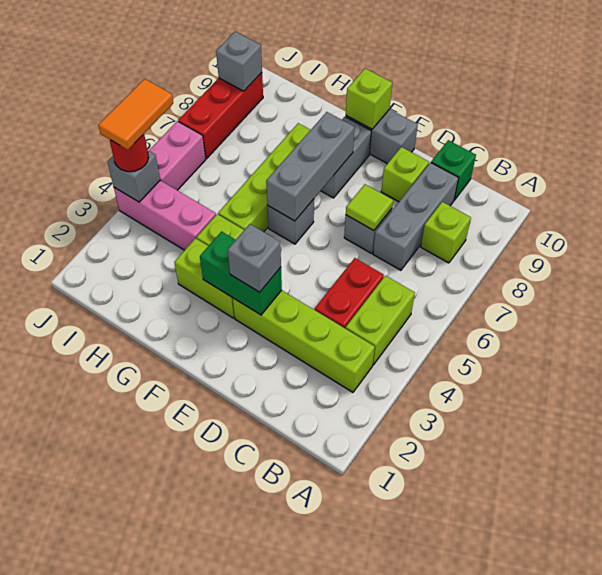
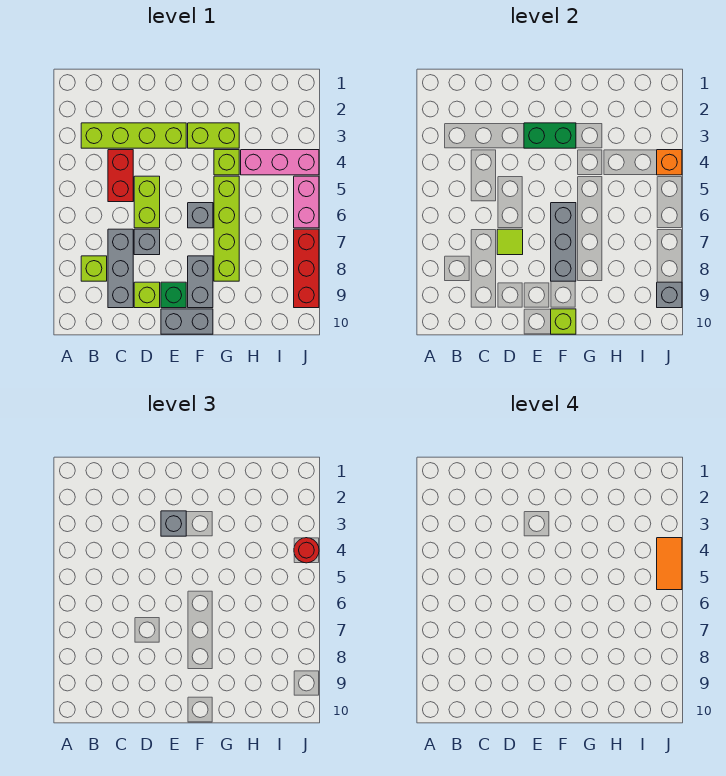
lime 1x2 brick [346,276,415,365] -> lime 1x2 brick moved to [134,176,160,228]
green 1x1 brick [431,140,476,200] -> green 1x1 brick moved to [161,282,186,308]
grey 1x1 brick [107,150,160,202] -> orange 1x1 brick [657,150,682,175]

